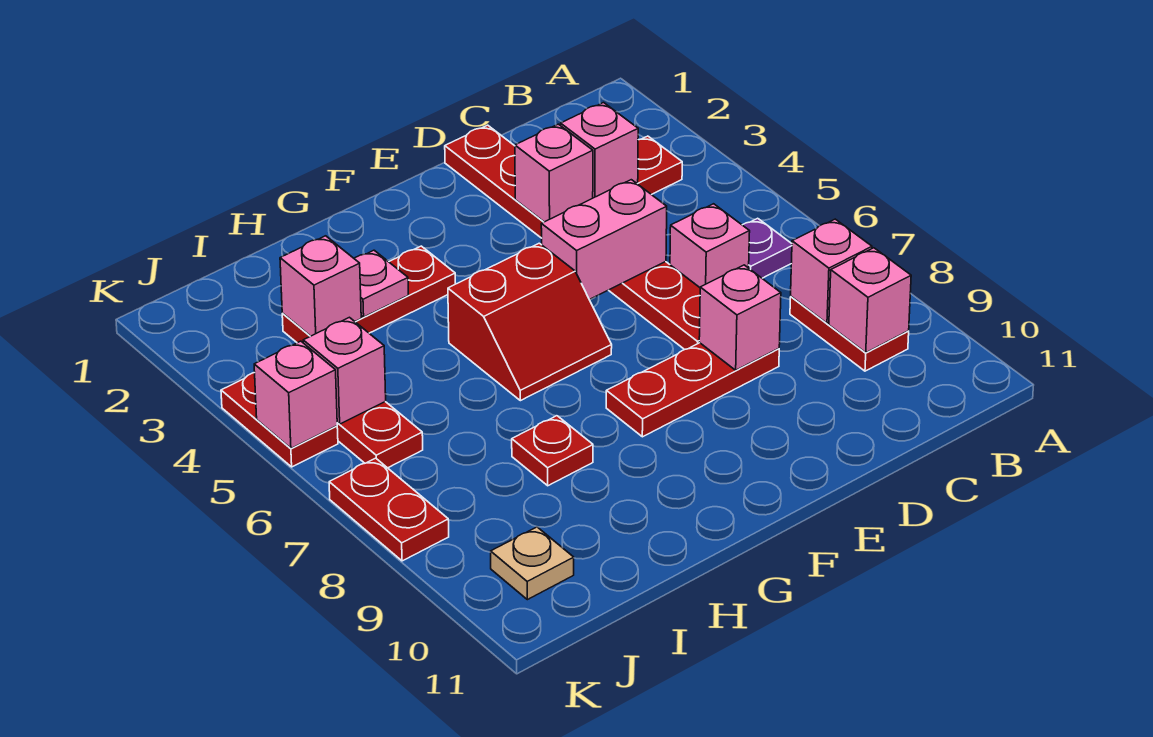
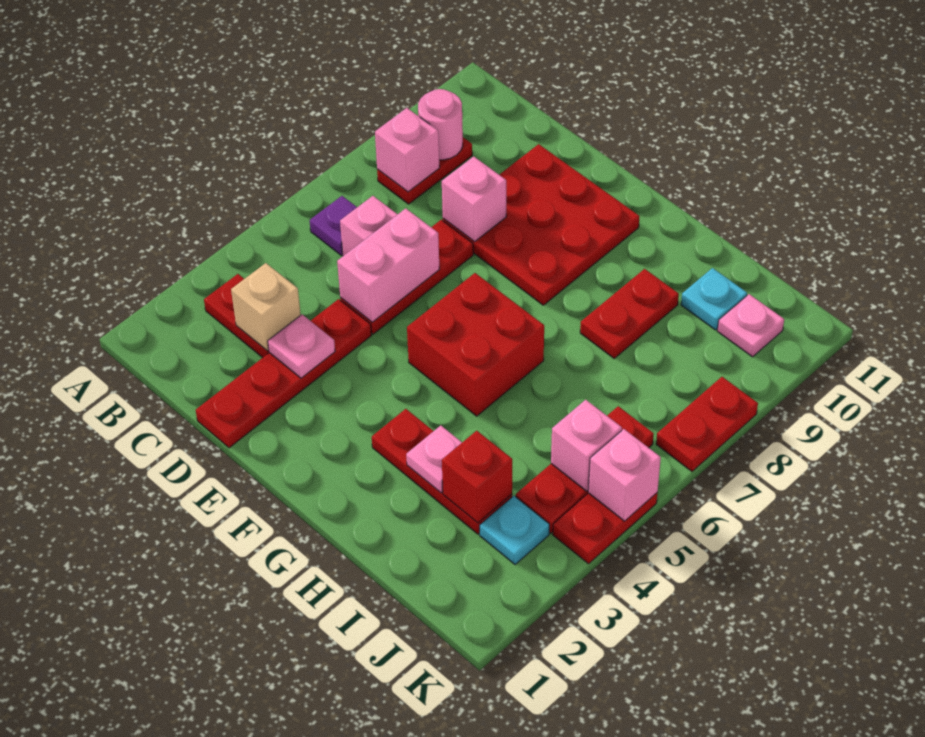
pink 1x1 brick [829,248,911,353] -> pink 1x1 round brick [418,89,463,160]
pink 1x1 brick [561,103,638,198] -> tan 1x1 brick [231,263,301,351]
pink 1x1 brick [515,124,593,222] -> pink 1x1 plate [268,315,335,378]
pink 1x2 brick [541,180,667,300] -> pink 1x2 brick turned to [337,208,440,322]
red 1x3 plate [606,343,779,437] -> red 3x3 plate [443,144,640,305]
red 2x2 slope [448,243,612,401] -> red 2x2 brick [407,273,544,416]
red 1x1 plate [512,416,593,486] -> red 1x2 plate [580,269,679,358]
pink 1x1 brick [280,236,361,336] -> red 1x1 brick [442,431,512,523]
none -> cyan 1x1 plate [681,268,747,330]
none -> cyan 1x1 plate [480,496,549,565]
tan 1x1 plate [491,527,574,600] -> pink 1x1 plate [717,294,784,357]

